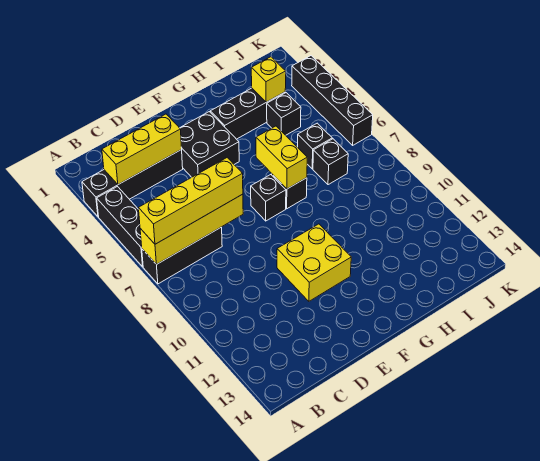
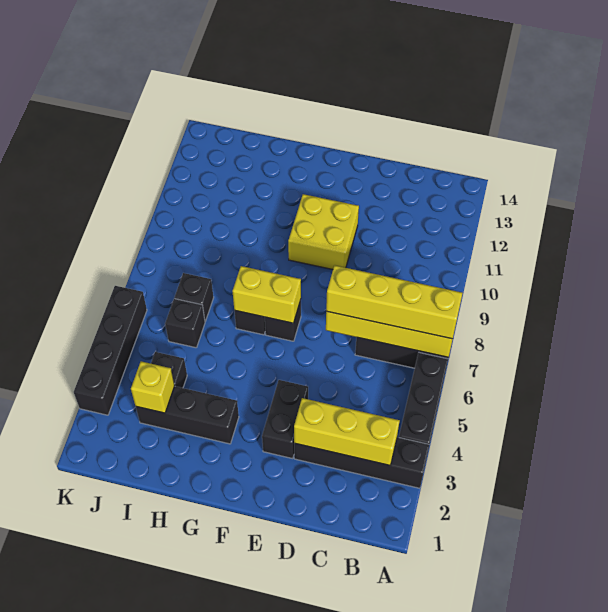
black 2x2 brick [180,112,239,177] -> black 1x2 brick [262,380,308,459]
yellow 1x2 brick [256,126,307,189] -> yellow 1x2 brick turned to [232,266,301,323]

